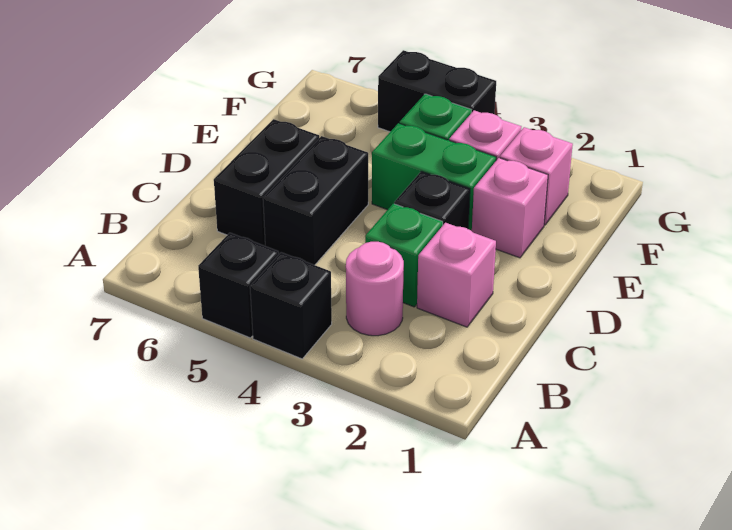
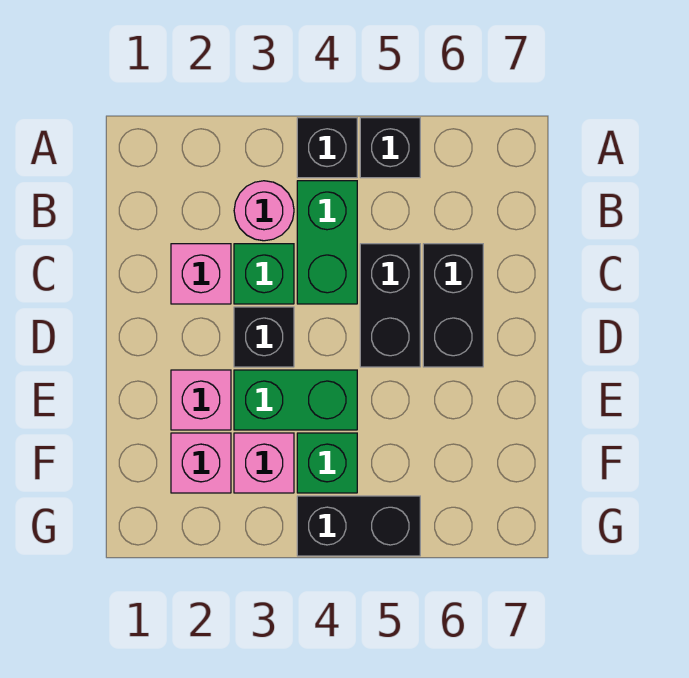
none -> green 1x2 brick [297,181,357,304]

